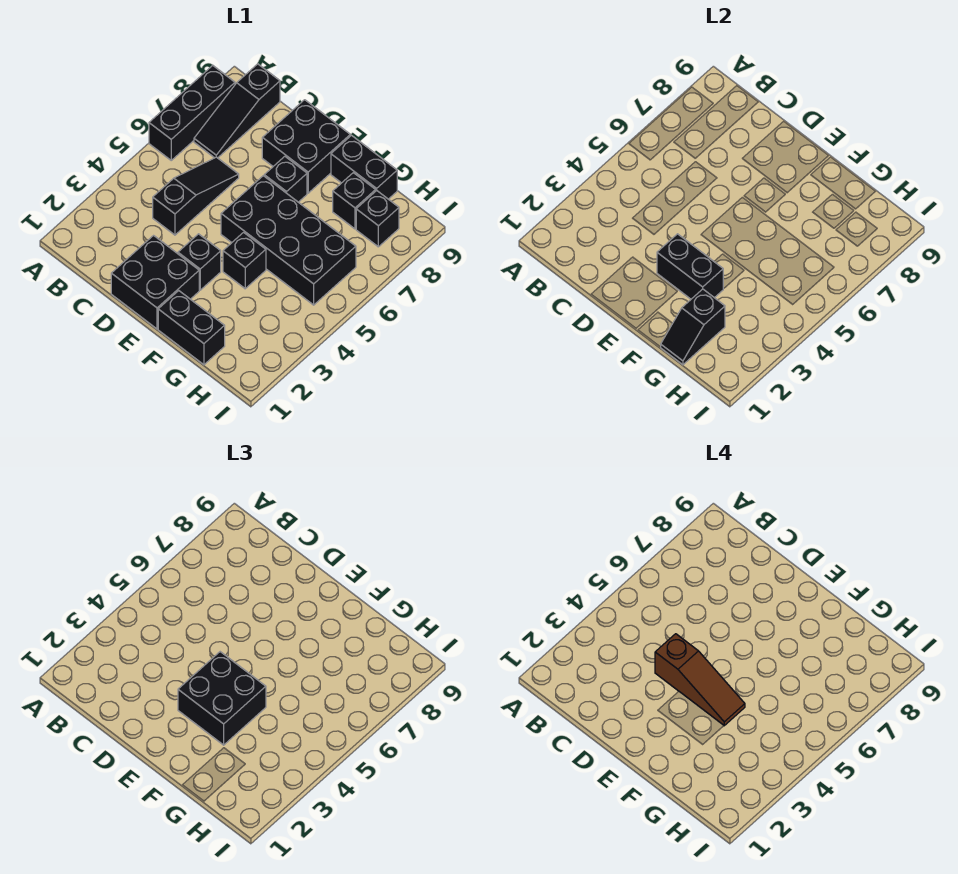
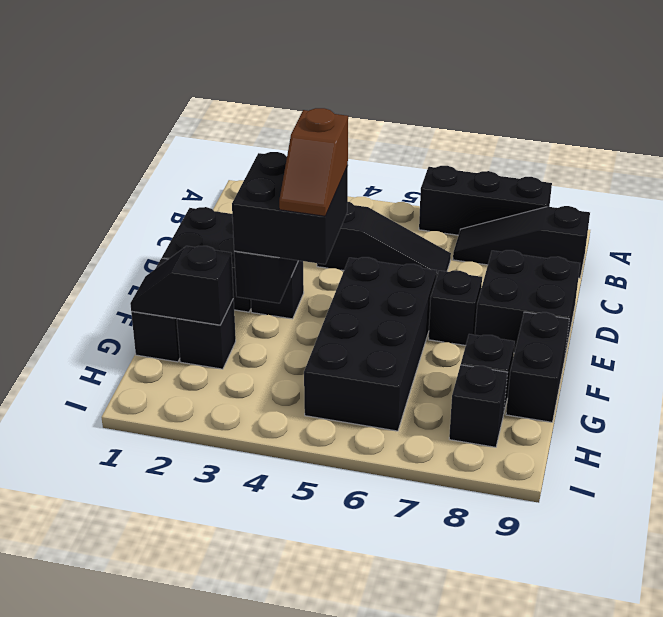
brown 1x3 slope [655,634,745,726] -> brown 1x2 slope [279,108,348,216]
black 1x1 brick [223,232,266,289] -> black 1x1 brick moved to [177,299,236,369]

